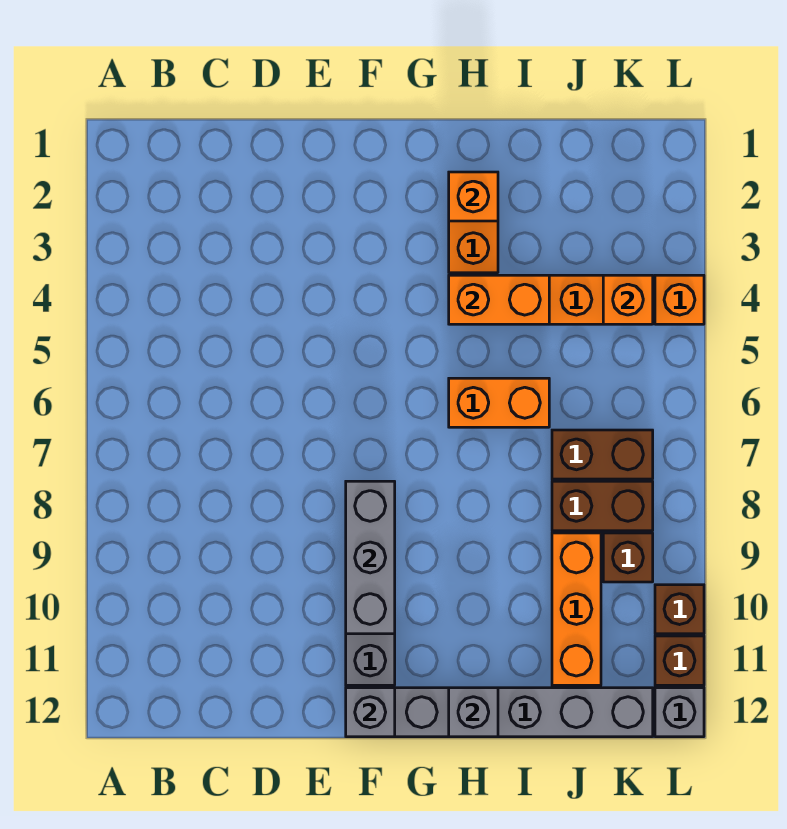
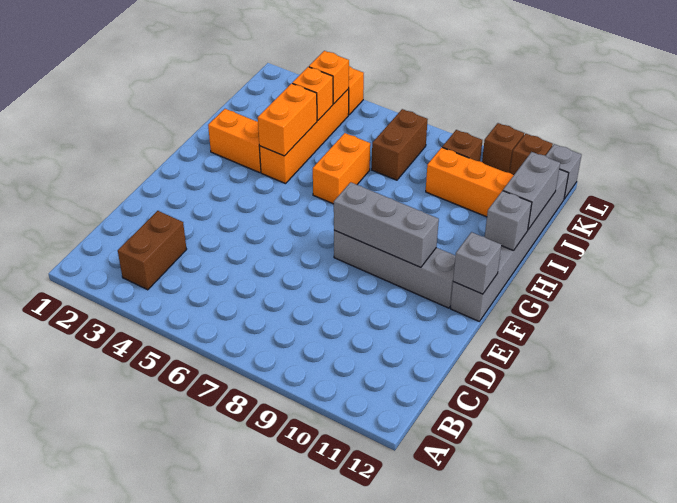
orange 1x1 brick [449,172,498,221] -> orange 1x1 brick moved to [292,67,333,121]
none -> grey 1x2 brick [503,152,560,229]
brown 1x2 brick [552,481,653,531] -> brown 1x2 brick moved to [118,211,187,290]

